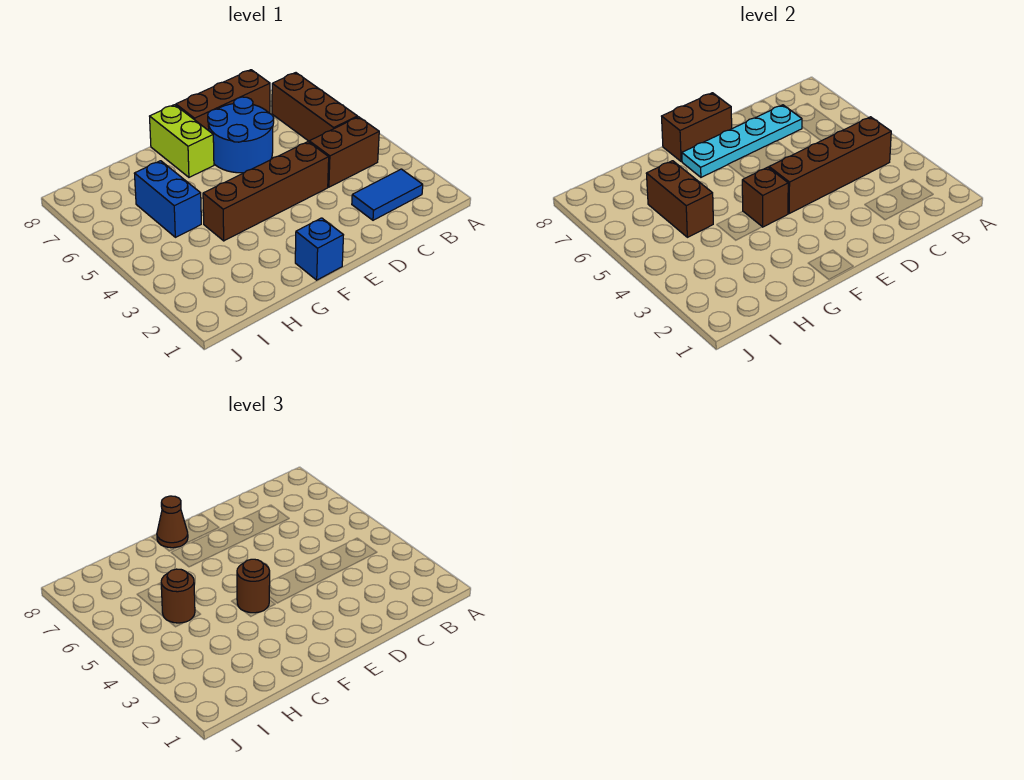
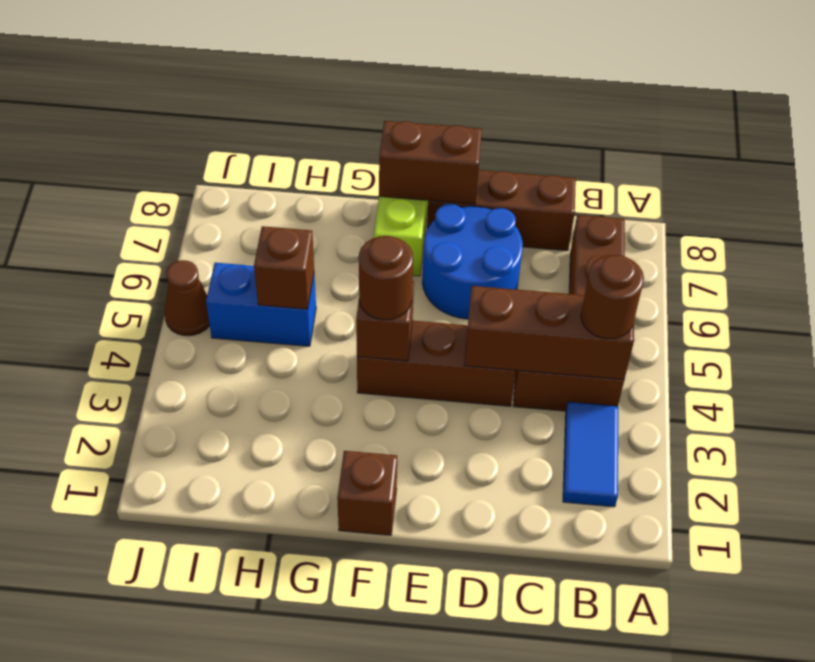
blue 1x2 tile [352,169,423,220] -> blue 1x2 tile turned to [563,402,618,507]
brown 1x4 brick [769,117,891,213] -> brown 1x3 brick [465,286,634,380]
cyan 1x4 plate [682,105,802,177] -> none
brown 1x4 brick [203,142,329,241] -> brown 1x3 brick [357,321,516,406]
blue 1x1 brick [295,218,343,280] -> brown 1x1 brick [337,451,397,535]
brown 1x1 cone [157,496,188,548] -> brown 1x1 cone moved to [165,260,210,336]
blue 1x2 brick [134,161,201,237] -> blue 1x2 brick turned to [206,263,316,346]
brown 1x2 brick [646,161,713,237] -> brown 1x1 brick [254,226,314,309]
brown 1x1 round brick [161,569,195,623] -> brown 1x1 round brick moved to [581,255,644,339]

